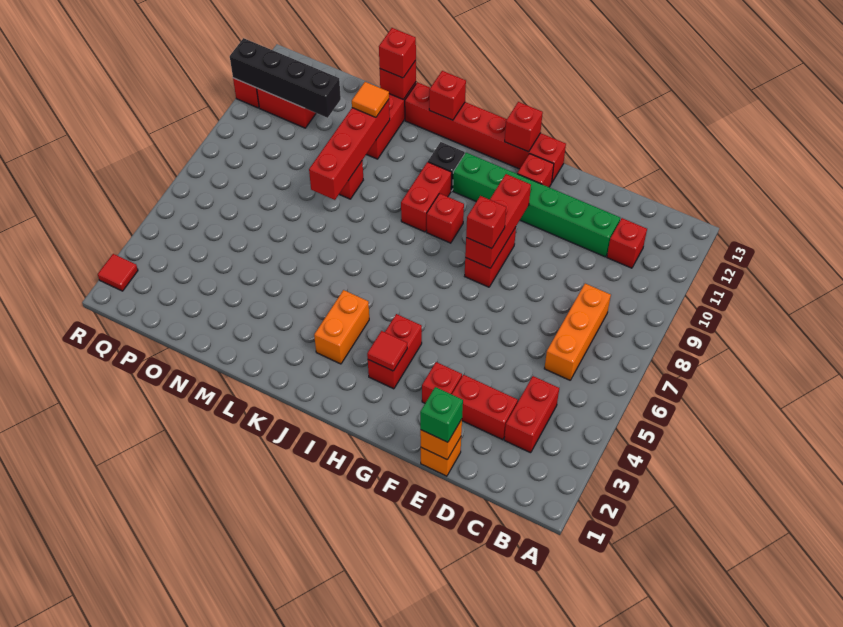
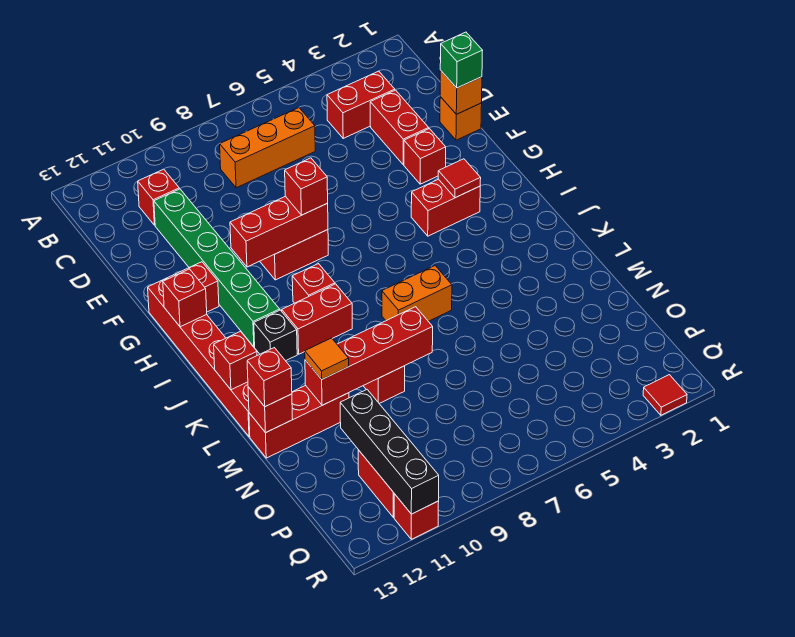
orange 1x2 brick [314,290,369,364] -> orange 1x2 brick moved to [382,266,452,321]

